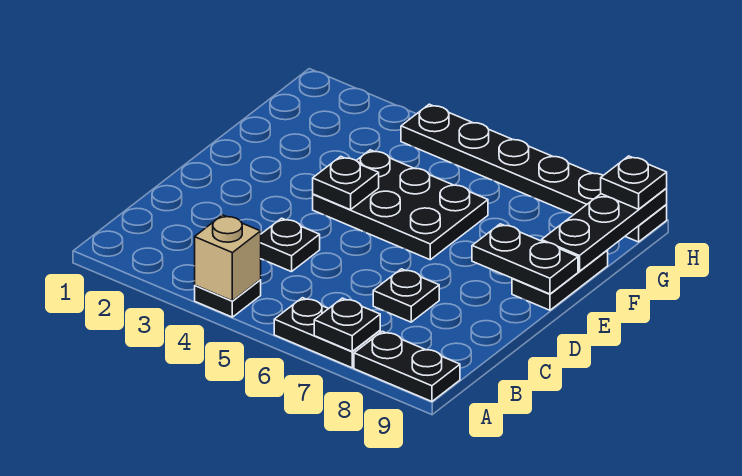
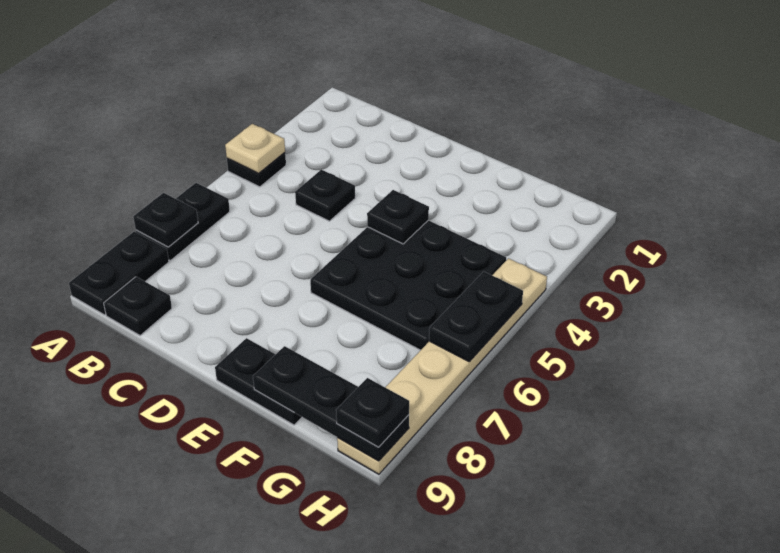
tan 1x1 brick [195,215,261,301] -> tan 1x1 plate [225,124,285,173]
black 1x1 plate [373,269,439,322] -> black 1x1 plate moved to [104,277,172,336]
black 2x3 plate [313,150,488,260] -> black 3x3 plate [310,220,506,350]
black 1x2 plate [472,224,578,294] -> black 1x2 plate moved to [429,271,523,362]
black 1x6 plate [401,104,667,242] -> tan 1x6 plate [337,258,547,474]

